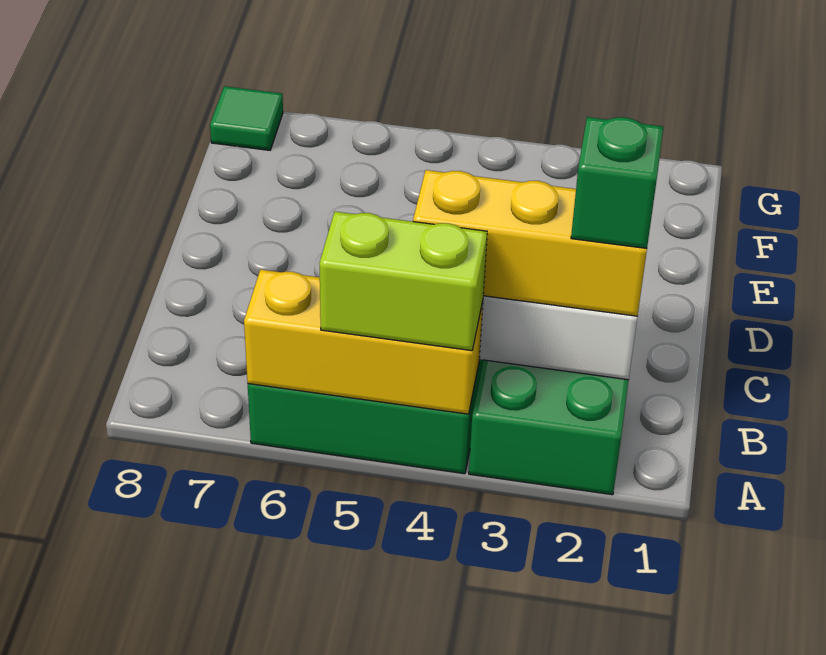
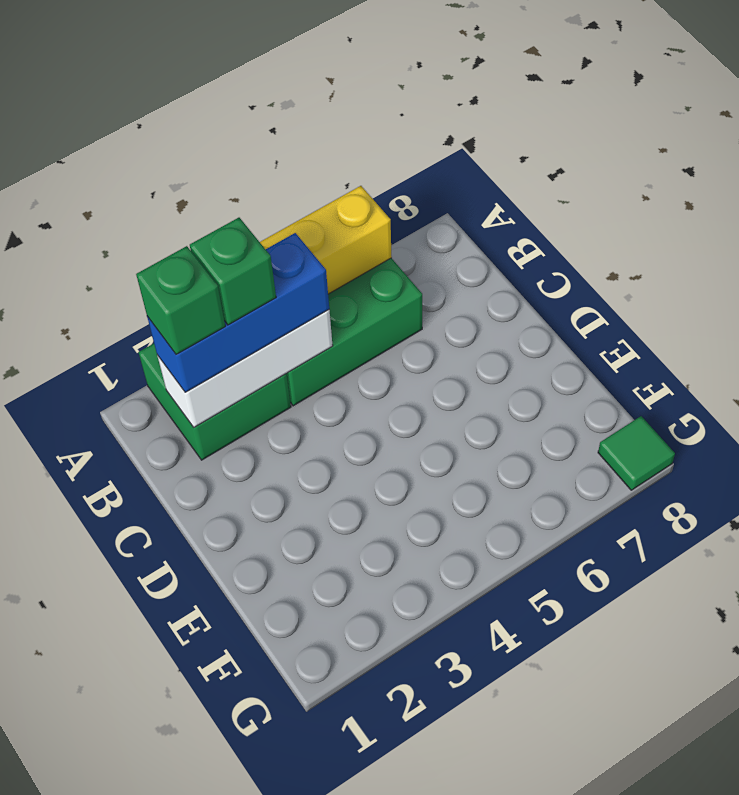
lime 1x2 brick [319,212,487,351] -> none
yellow 1x3 brick [413,170,647,316] -> blue 1x3 brick [147,233,329,392]
none -> green 1x1 brick [190,218,276,325]

